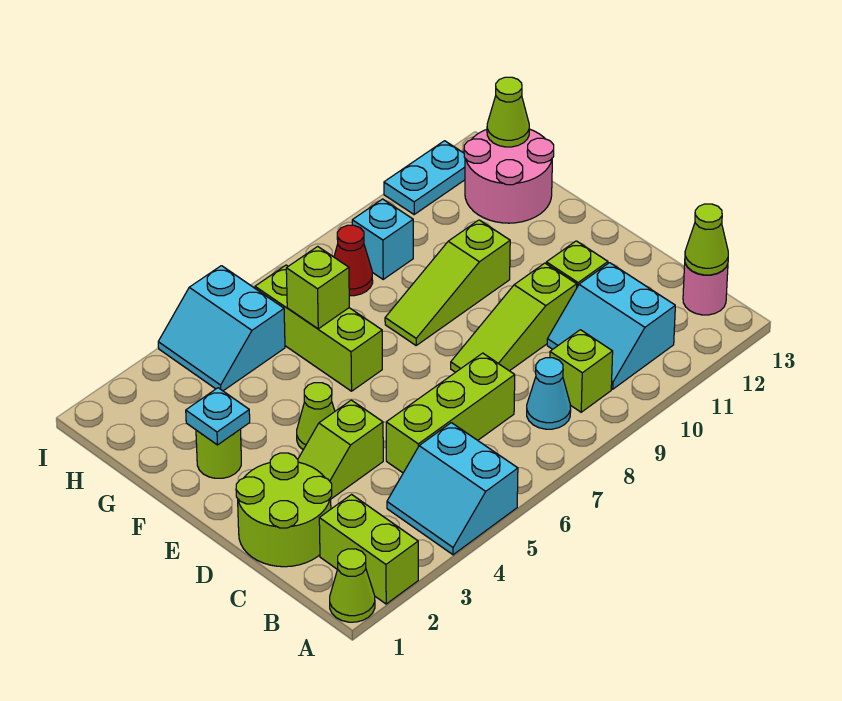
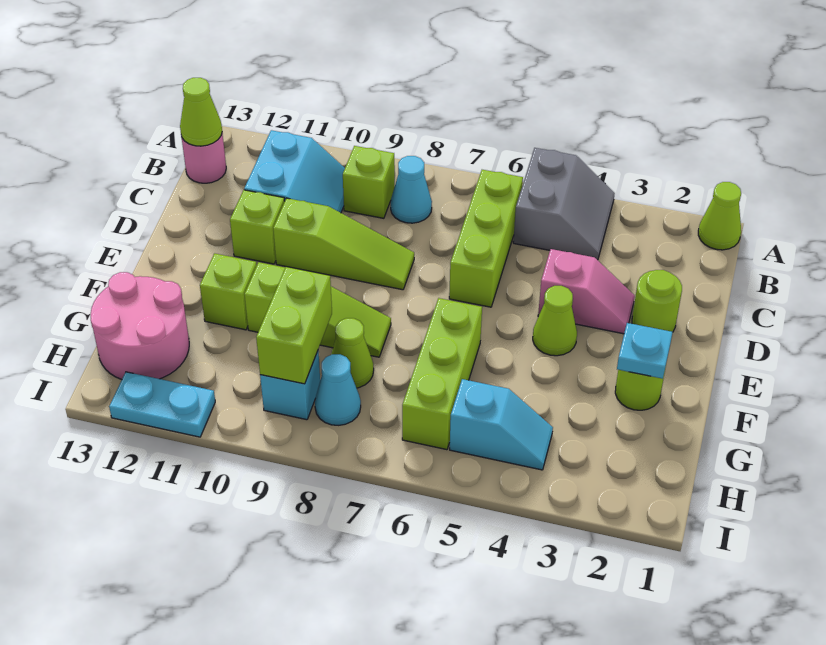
lime 1x2 brick [319,495,418,604] -> lime 1x2 brick moved to [256,267,332,384]
cyan 2x2 slope [387,423,518,555] -> grey 2x2 slope [513,148,615,260]
lime 2x2 round brick [236,453,332,567] -> lime 1x1 round brick [632,270,682,332]
lime 1x3 brick [386,353,515,473] -> lime 1x3 brick turned to [449,170,523,307]
lime 1x2 slope [298,400,383,499] -> pink 1x2 slope [538,249,635,334]
lime 1x1 brick [286,246,349,329] -> lime 1x1 brick moved to [200,253,257,330]
cyan 2x2 slope [158,266,285,391] -> cyan 1x2 slope [450,379,553,470]
red 1x1 cone [334,225,373,296] -> cyan 1x1 cone [315,354,361,425]
lime 1x1 cone [487,77,529,147] -> lime 1x1 cone moved to [332,318,374,388]

